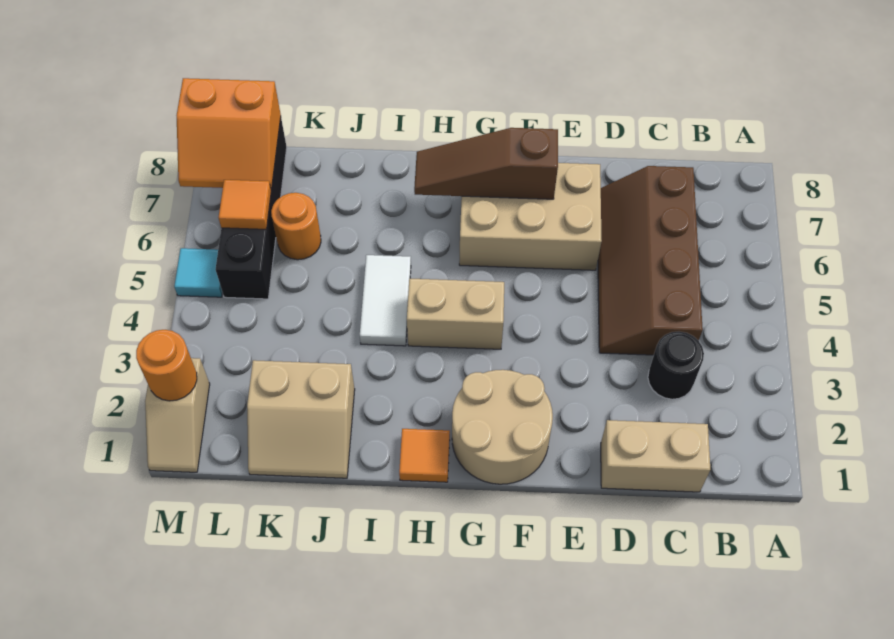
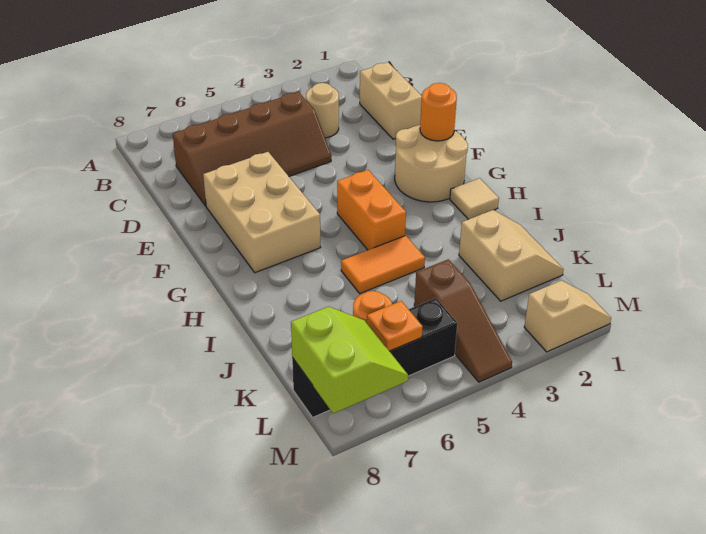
black 1x1 round brick [648,332,704,399] -> tan 1x1 round brick [306,83,339,138]
brown 1x3 slope [414,128,558,199] -> brown 1x3 slope moved to [414,259,512,382]
tan 1x2 brick [407,278,504,349] -> orange 1x2 brick [337,170,406,250]
orange 1x1 tile [399,429,450,482] -> tan 1x1 tile [450,178,499,219]
white 1x2 tile [360,255,411,346] -> orange 1x2 tile [341,236,425,293]
orange 1x1 tile [218,180,271,229] -> orange 1x1 plate [367,301,423,351]
orange 2x2 slope [177,78,281,190] -> lime 2x2 slope [291,307,408,414]
orange 1x1 round brick [136,330,197,401] -> orange 1x1 round brick moved to [420,83,457,141]
cyan 1x1 tile [174,248,223,297] -> none

